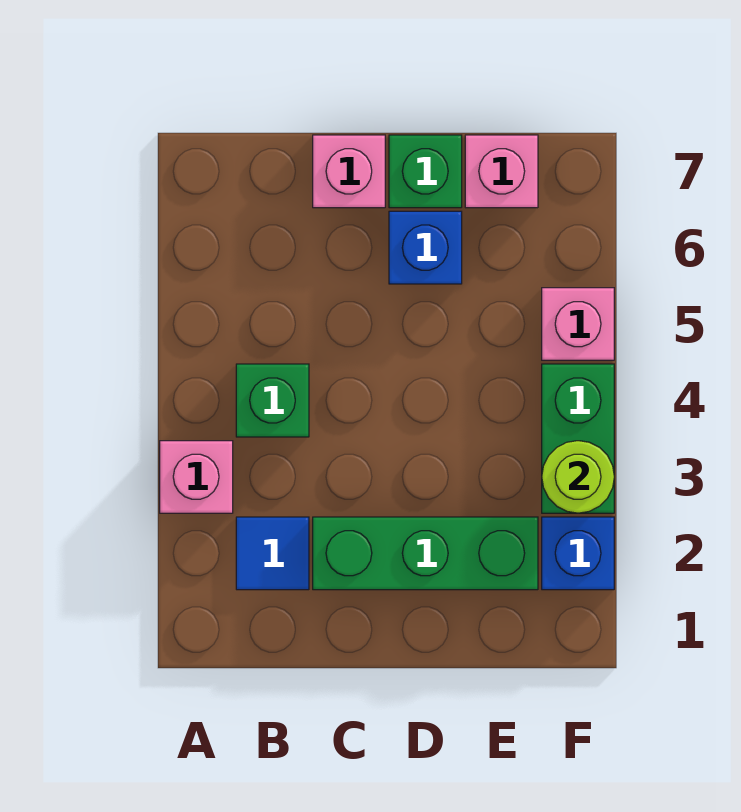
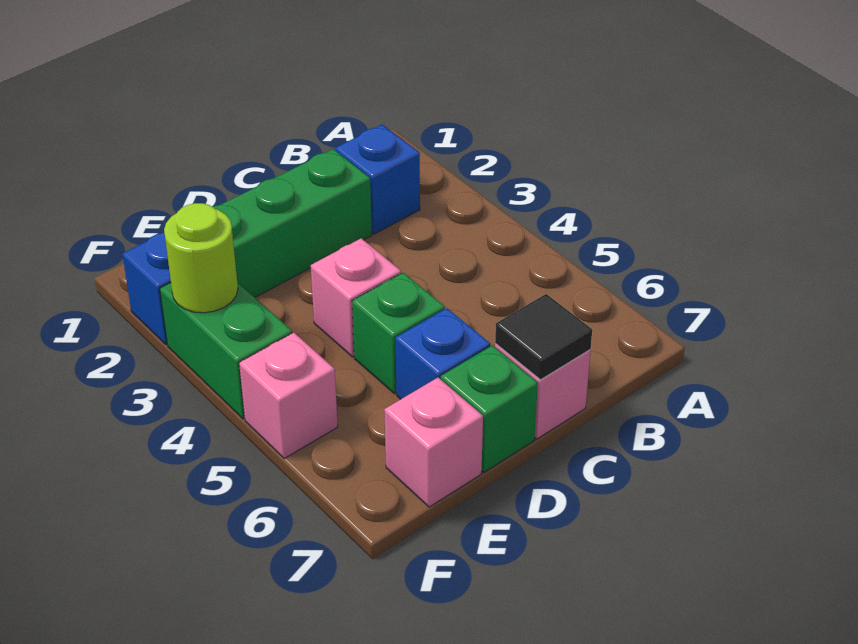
pink 1x1 brick [160,441,233,513] -> pink 1x1 brick moved to [311,238,401,357]
blue 1x1 tile [236,517,309,590] -> blue 1x1 brick [336,125,420,234]
green 1x1 brick [236,364,309,437] -> green 1x1 brick moved to [352,273,445,394]
none -> black 1x1 tile [495,294,592,380]

